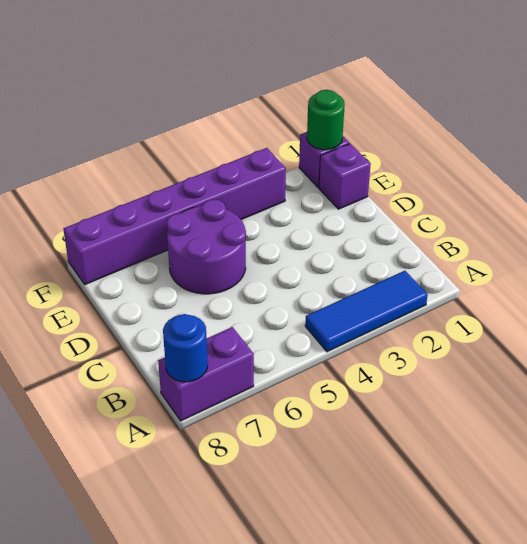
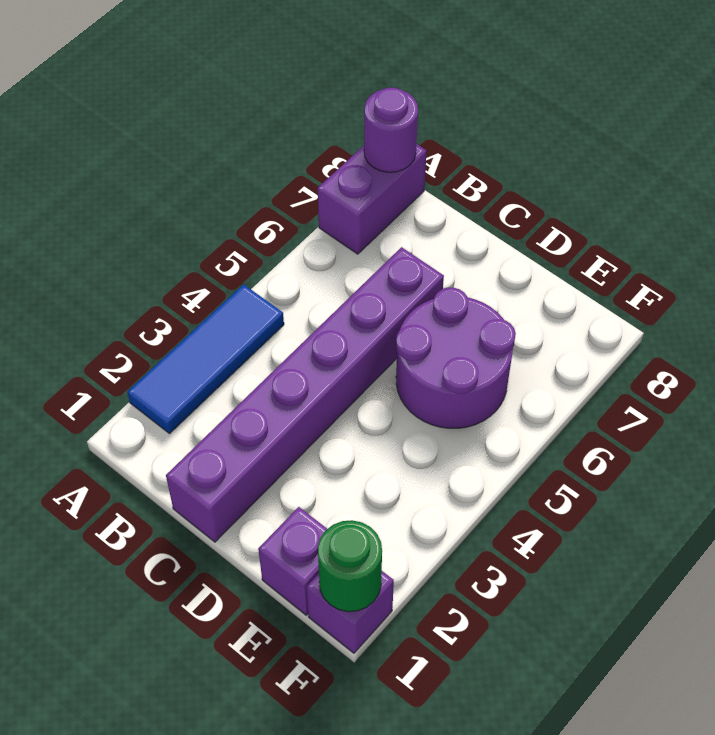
blue 1x1 round brick [163,314,208,382] -> purple 1x1 round brick [364,88,418,172]
purple 1x6 brick [63,148,286,284] -> purple 1x6 brick moved to [166,247,444,542]

